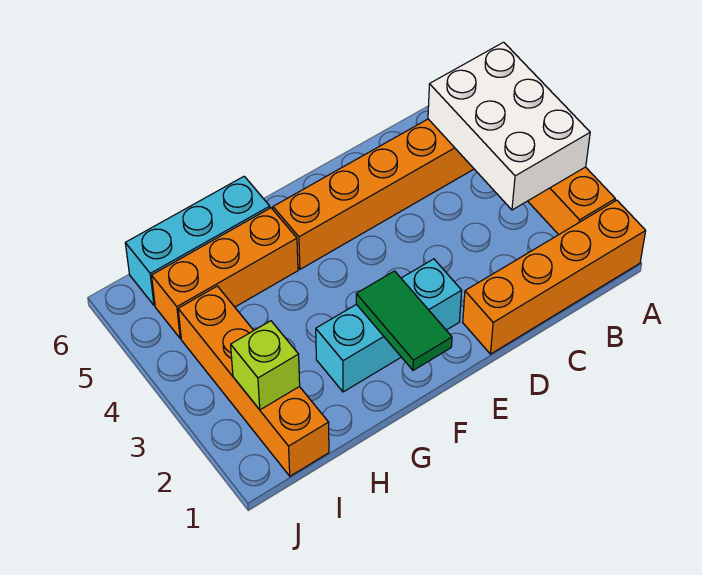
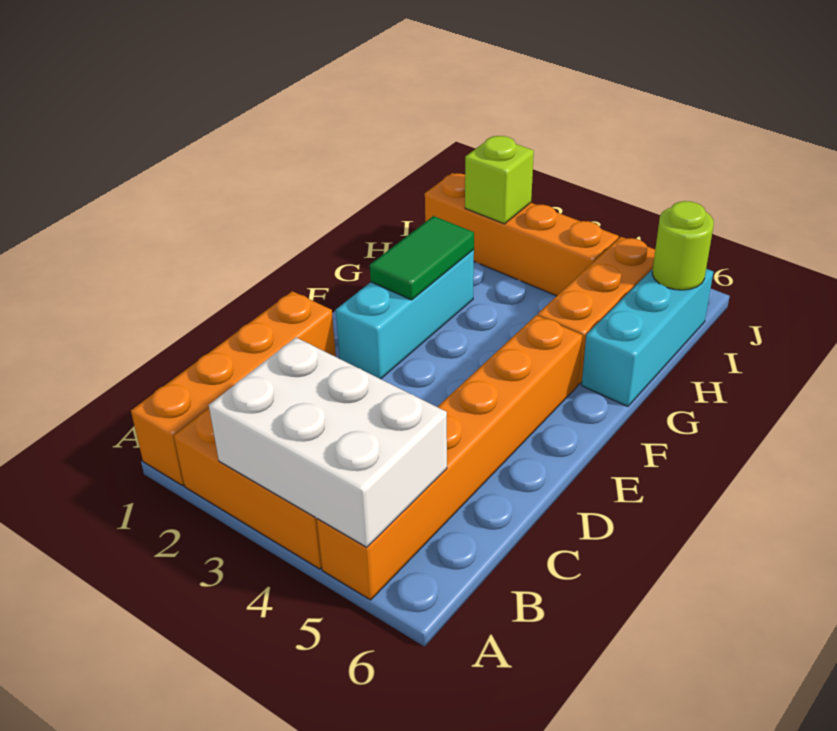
green 1x2 tile [356,271,452,370] -> green 1x2 tile turned to [370,216,474,300]
none -> lime 1x1 round brick [652,201,714,290]

